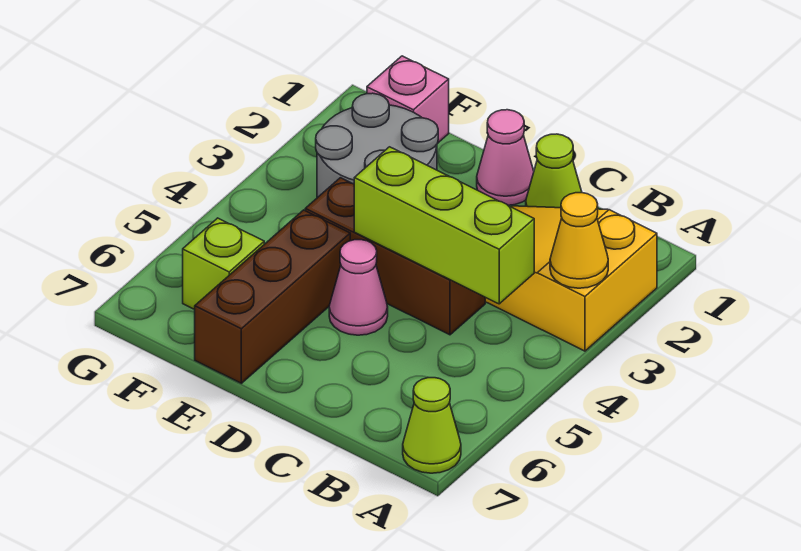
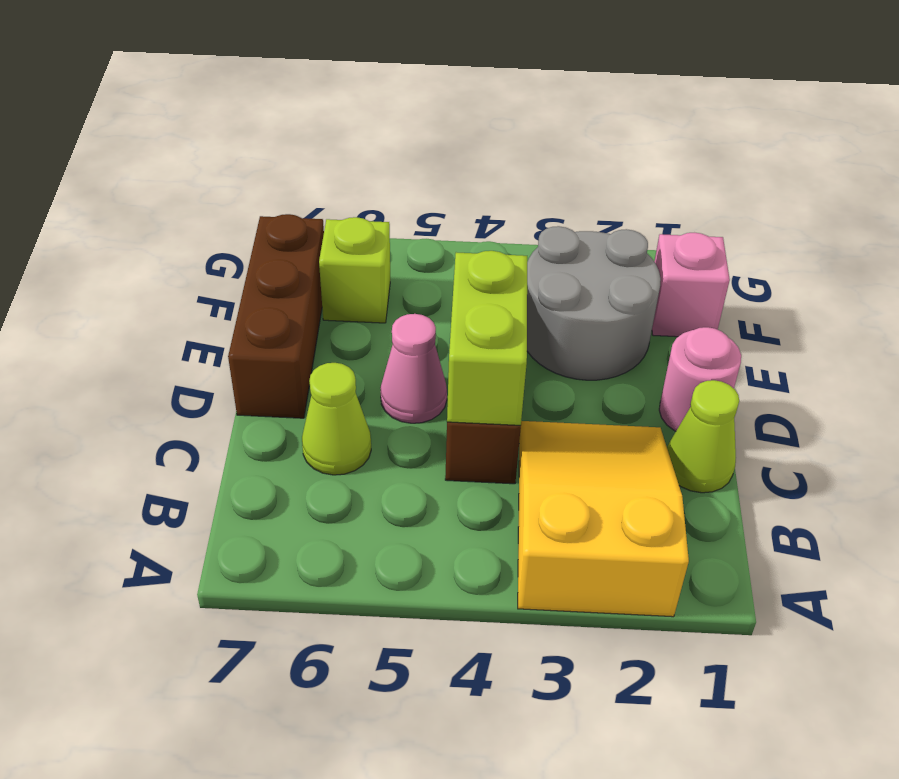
yellow 1x1 cone [550,193,608,288] -> none
lime 1x1 cone [403,378,461,473] -> lime 1x1 cone moved to [302,363,371,475]
lime 1x3 brick [354,147,534,304] -> lime 1x2 brick [447,251,527,425]
pink 1x1 cone [477,110,534,205] -> pink 1x1 round brick [659,327,741,431]
brown 1x3 brick [195,210,350,383] -> brown 1x3 brick turned to [228,214,324,418]

